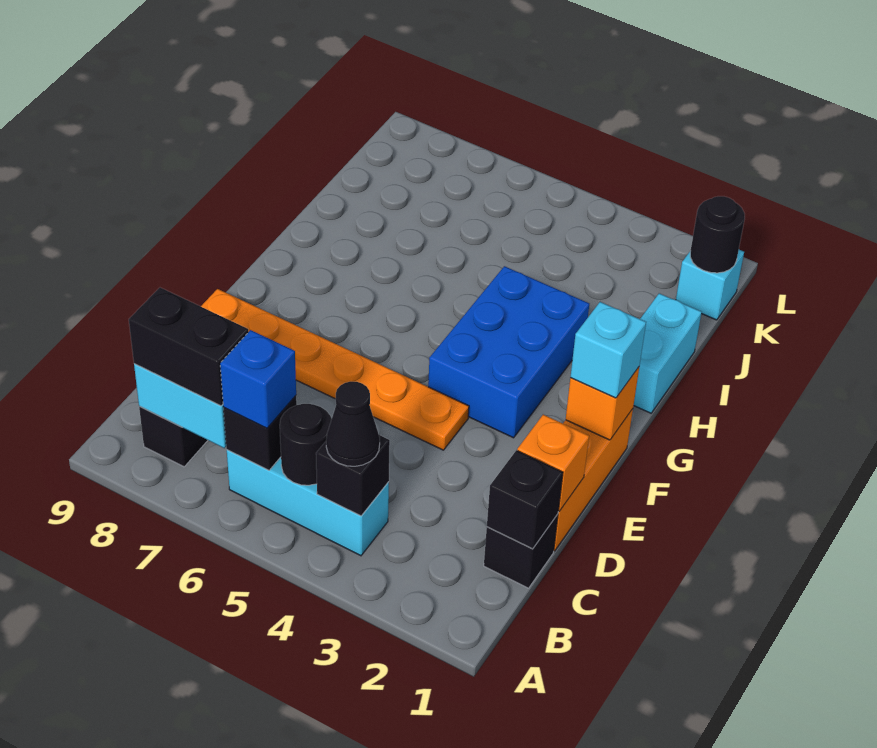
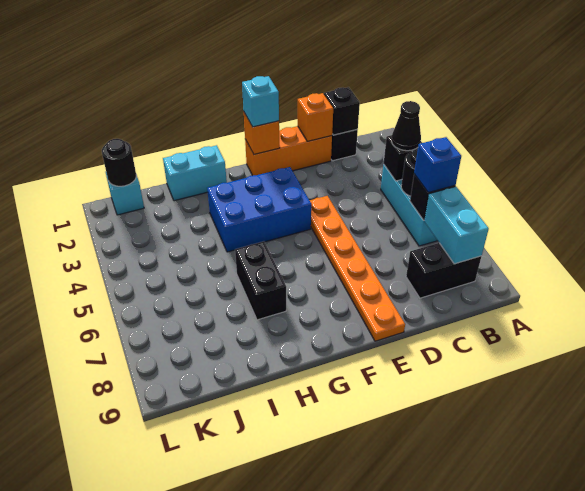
black 1x2 brick [129,288,248,406] -> black 1x2 brick moved to [235,241,286,320]

